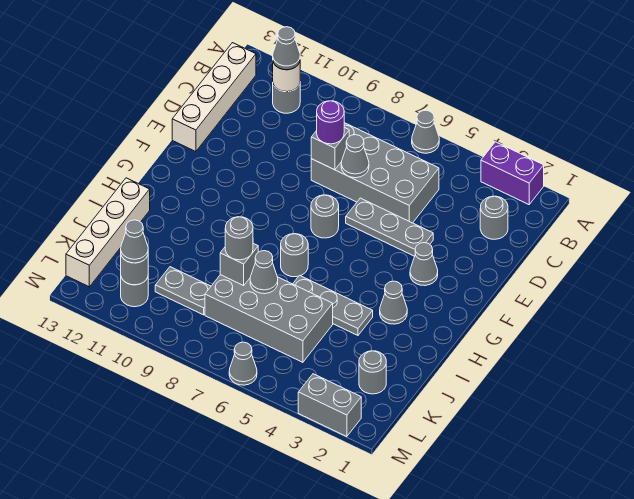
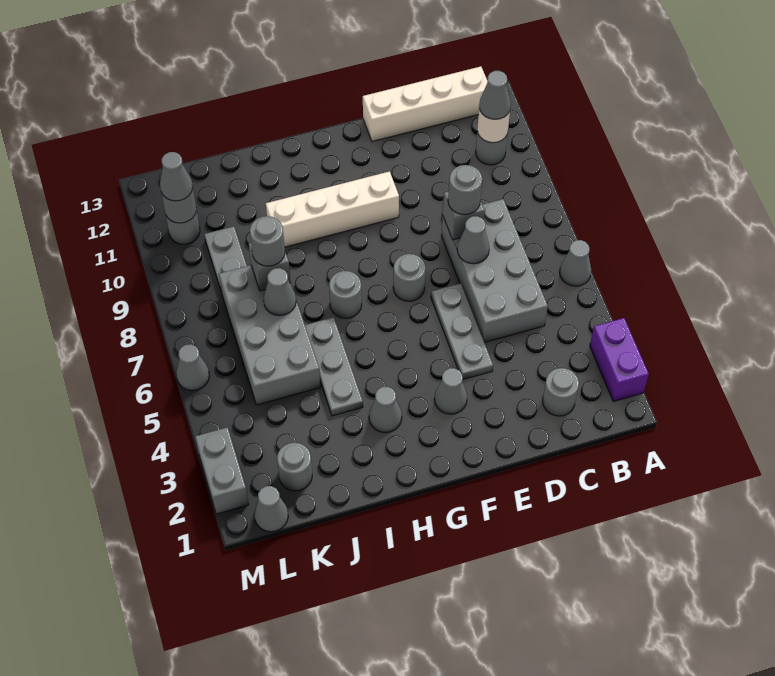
purple 1x1 round brick [317,101,344,144] -> grey 1x1 round brick [448,165,482,215]
white 1x4 brick [66,178,150,287] -> white 1x4 brick moved to [266,171,399,247]
none -> grey 1x1 cone [254,486,288,532]

